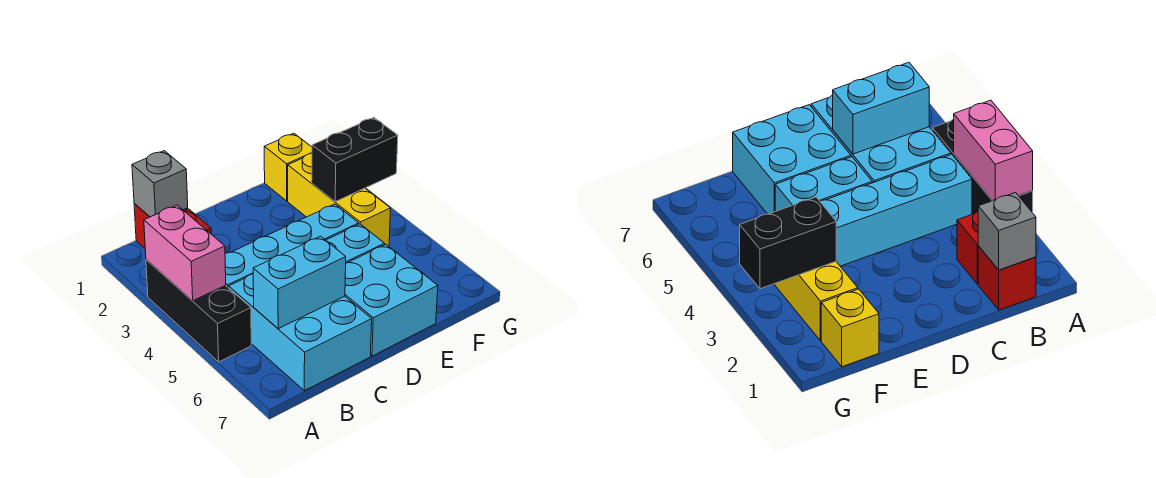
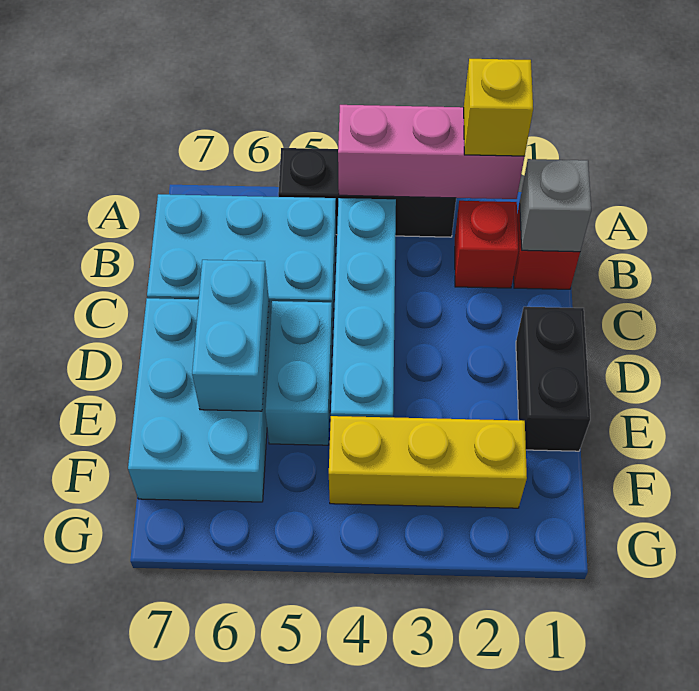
pink 1x2 brick [144,205,226,301] -> pink 1x3 brick [338,105,525,199]
cyan 1x2 brick [253,236,346,329] -> cyan 1x2 brick moved to [192,260,269,411]
cyan 2x2 brick [345,244,438,356] -> cyan 2x3 brick [128,298,271,502]
yellow 1x1 brick [264,133,312,201] -> yellow 1x1 brick moved to [464,59,533,156]
black 1x2 brick [312,118,398,202] -> black 1x2 brick moved to [516,307,590,451]

